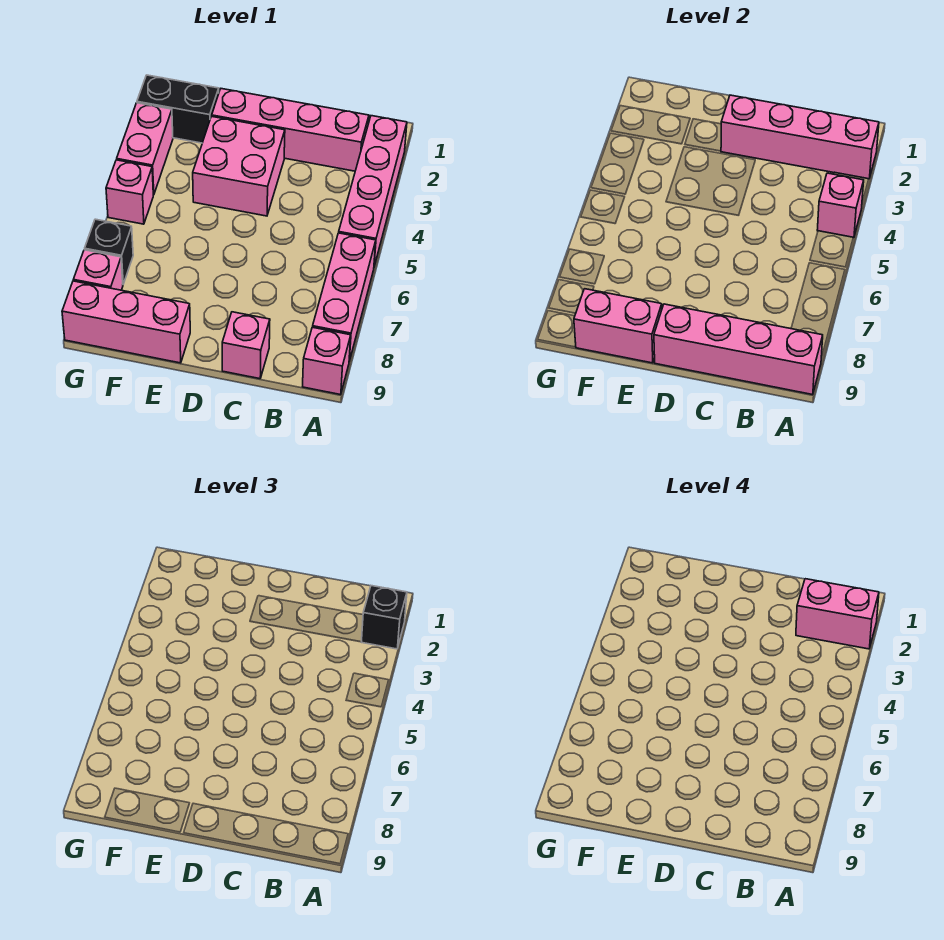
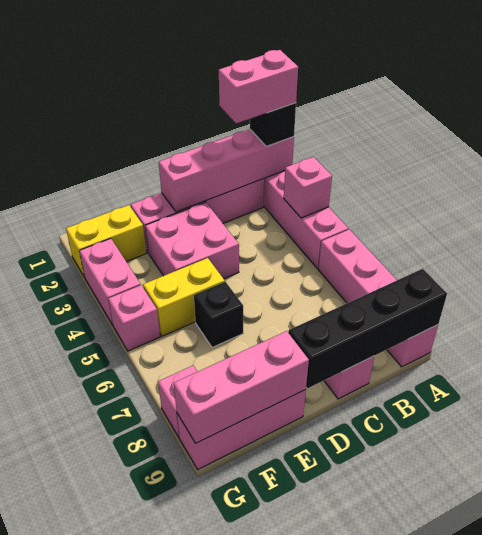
pink 1x4 brick [654,304,823,395] -> black 1x4 brick [288,269,447,388]
none -> yellow 1x2 brick [143,258,225,336]
pink 1x2 brick [574,289,662,363] -> pink 1x3 brick [174,331,309,443]
black 1x2 brick [137,75,219,143] -> yellow 1x2 brick [66,205,146,278]
black 1x1 brick [85,219,133,284] -> black 1x1 brick moved to [194,282,243,347]

